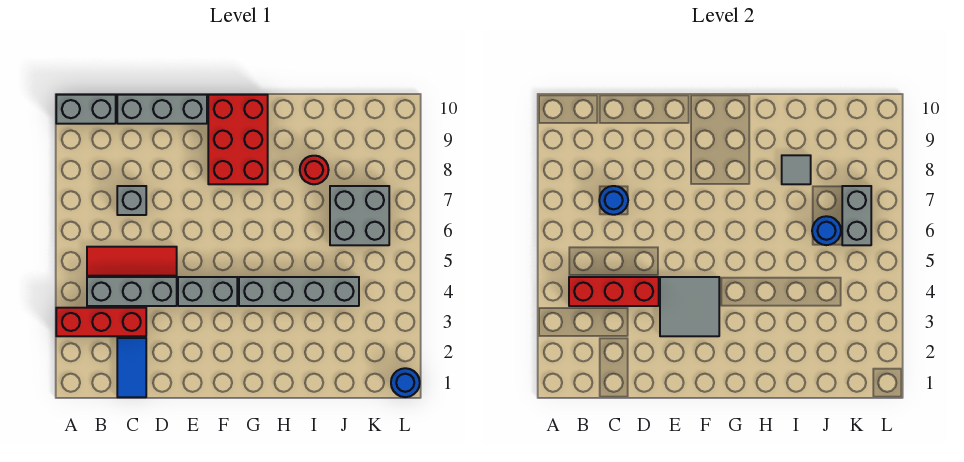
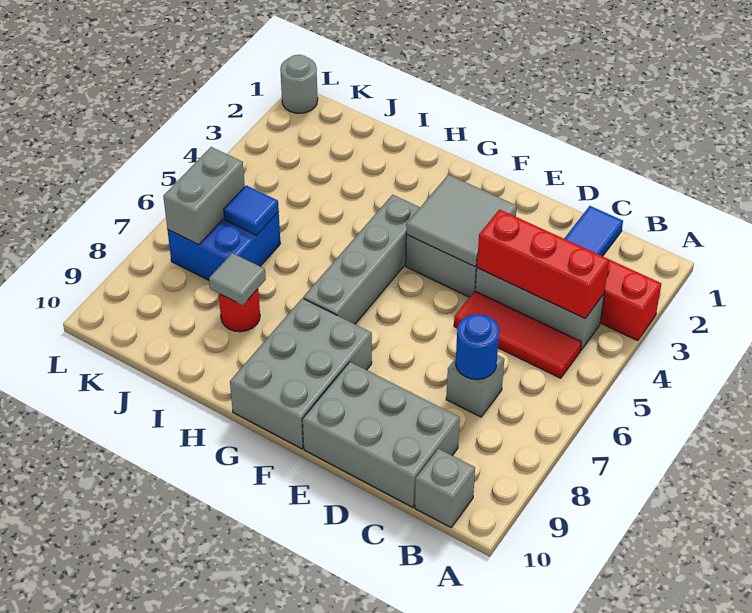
grey 1x2 brick [56,95,116,124] -> grey 1x1 brick [415,449,475,527]
grey 1x3 brick [117,95,207,124] -> grey 2x3 brick [302,362,460,507]
red 2x3 brick [208,95,268,184] -> grey 2x3 brick [230,298,372,449]
grey 1x4 brick [239,277,359,306] -> grey 1x4 brick turned to [303,195,420,324]
grey 2x2 brick [330,186,389,245] -> blue 2x2 brick [168,212,280,280]
blue 1x1 round brick [812,216,841,245] -> blue 1x1 tile [224,185,279,235]
blue 1x1 round brick [391,368,420,397] -> grey 1x1 round brick [280,55,318,113]

